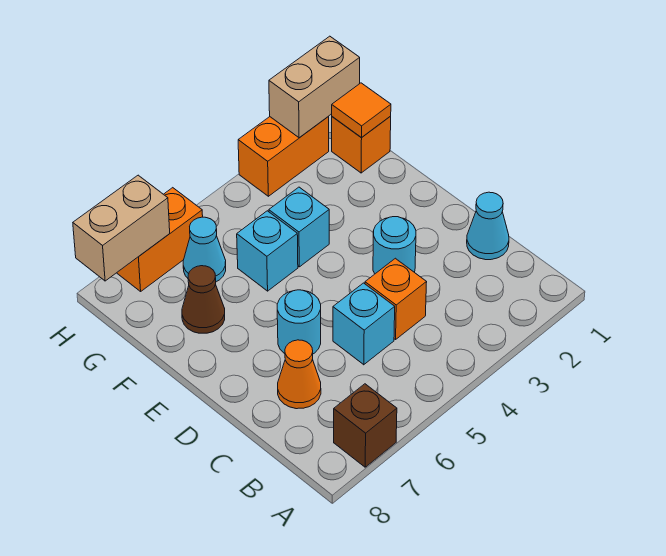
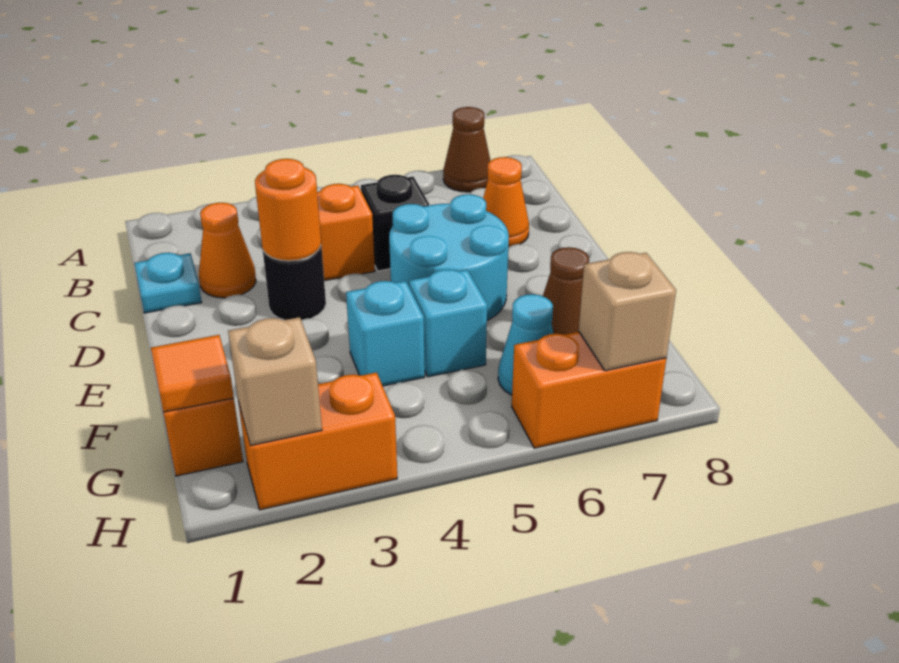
brown 1x1 brick [334,384,397,467] -> brown 1x1 cone [443,107,490,192]
cyan 1x1 cone [467,192,509,260] -> cyan 1x1 plate [134,253,202,313]
none -> orange 1x1 cone [199,203,256,298]
cyan 1x1 brick [333,283,395,365] -> black 1x1 brick [361,175,429,271]
cyan 1x1 round brick [373,217,416,274] -> black 1x1 round brick [263,246,326,320]
none -> orange 1x1 round brick [255,159,321,261]
cyan 1x1 round brick [277,290,321,354] -> cyan 2x2 round brick [389,194,509,321]
tan 1x2 brick [269,36,360,138] -> tan 1x1 brick [228,317,322,446]
tan 1x2 brick [73,175,170,281] -> tan 1x1 brick [579,252,676,371]

